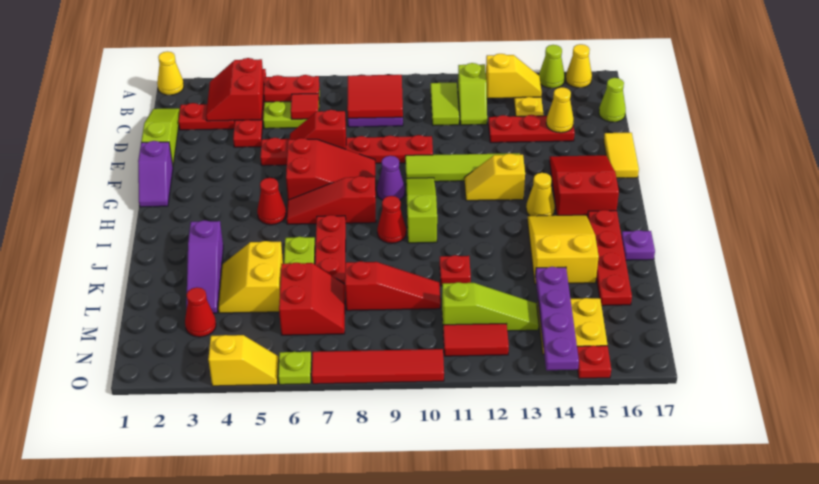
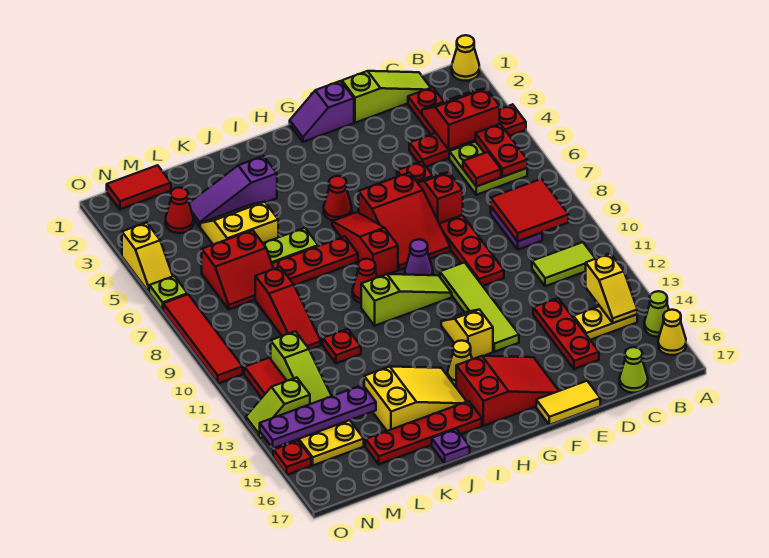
lime 1x2 slope [458,63,487,125] -> lime 1x2 slope moved to [246,378,310,438]
yellow 1x1 cone [546,87,574,133] -> none
none -> red 1x2 tile [107,165,171,209]

